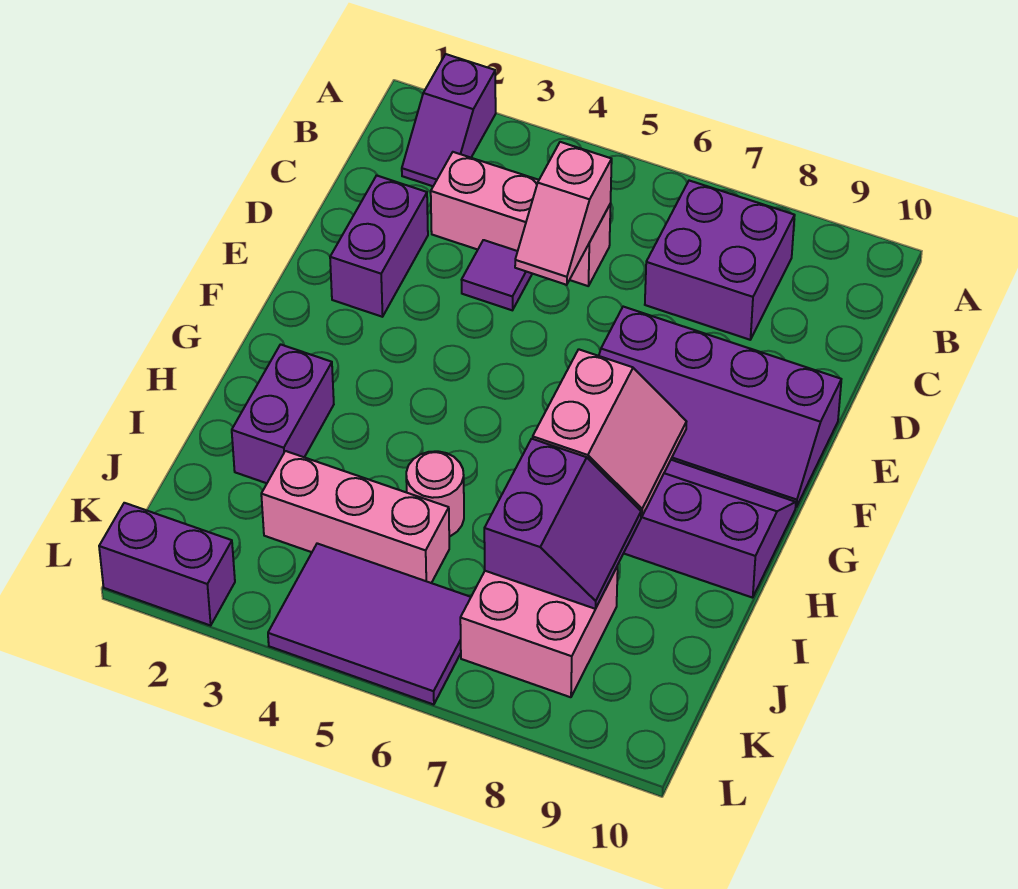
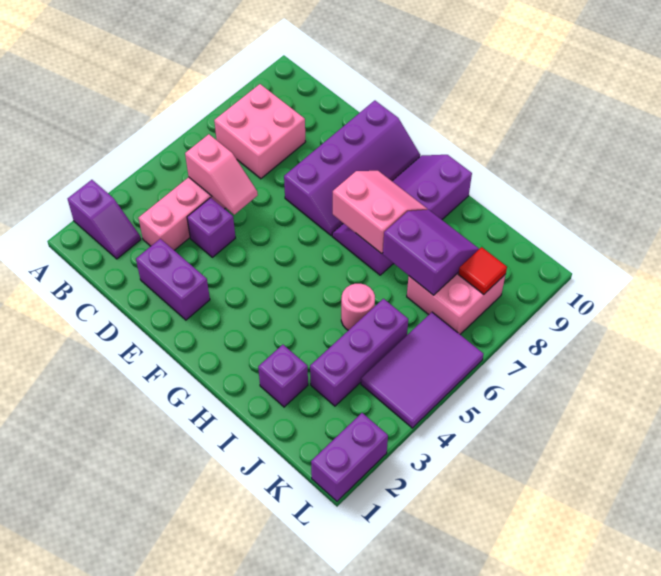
purple 2x2 brick [645,181,795,340] -> pink 2x2 brick [214,84,306,179]
purple 1x1 tile [462,240,532,310] -> purple 1x1 brick [187,198,235,257]
purple 1x2 brick [232,344,334,483] -> purple 1x1 brick [258,345,308,407]
pink 1x3 brick [261,451,449,583] -> purple 1x3 brick [310,299,408,406]
none -> red 1x1 tile [458,247,507,294]

